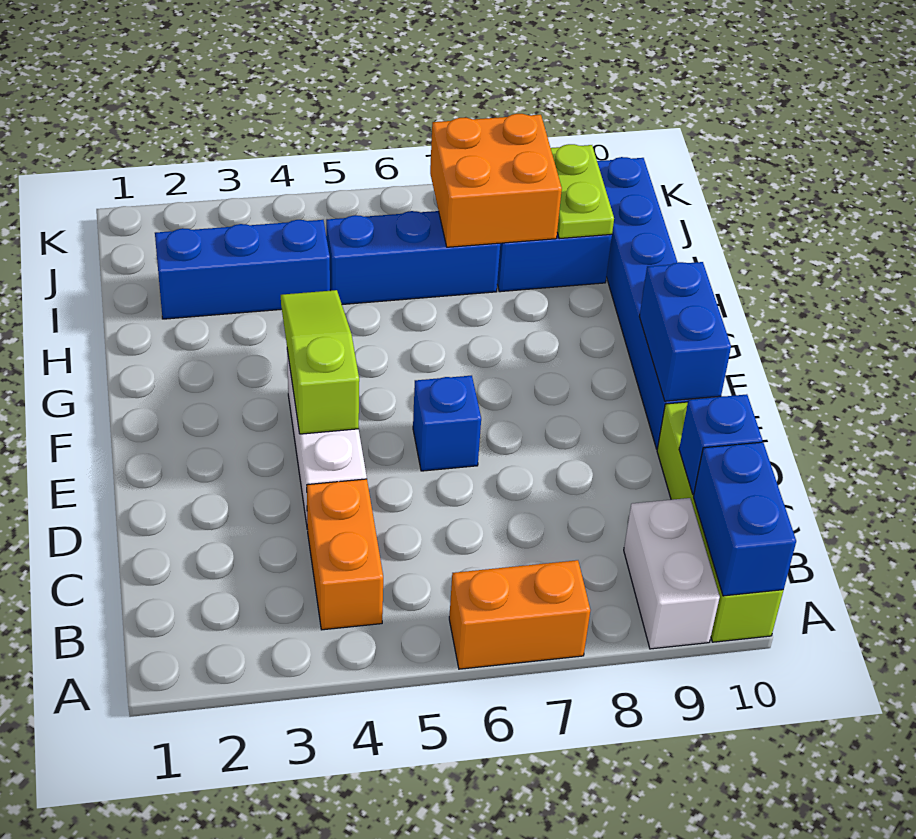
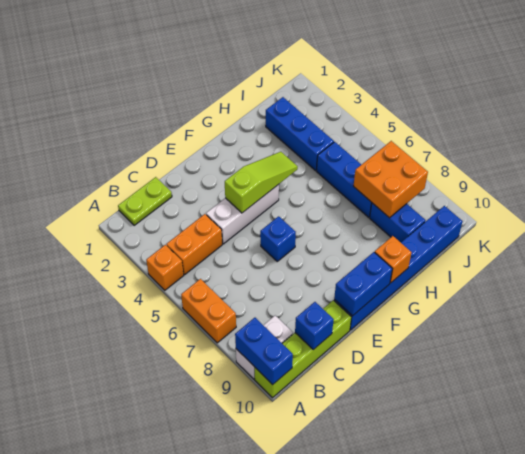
none -> orange 1x1 brick [146,245,184,290]
blue 1x2 brick [693,442,796,596] -> blue 1x2 brick turned to [235,318,293,385]
none -> orange 1x1 brick [375,236,411,283]
lime 1x2 plate [551,144,614,239] -> lime 1x2 plate moved to [118,177,172,225]

